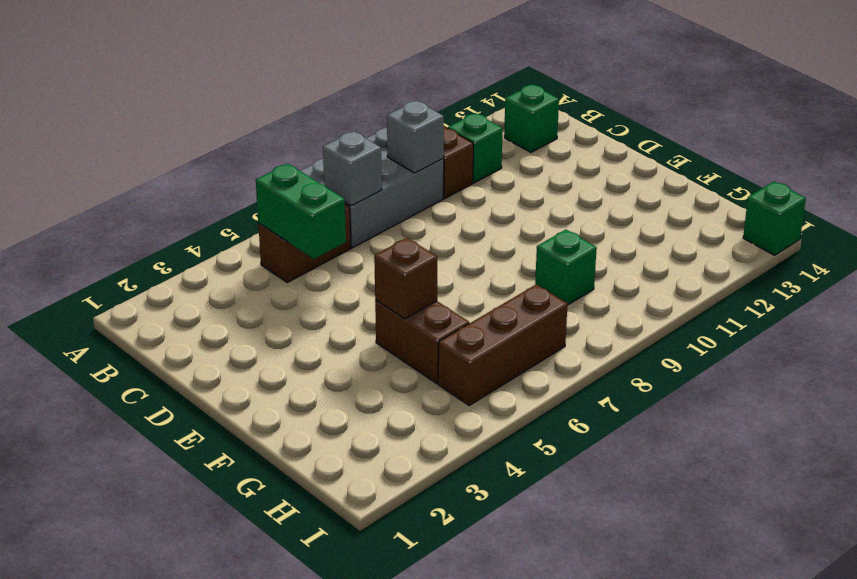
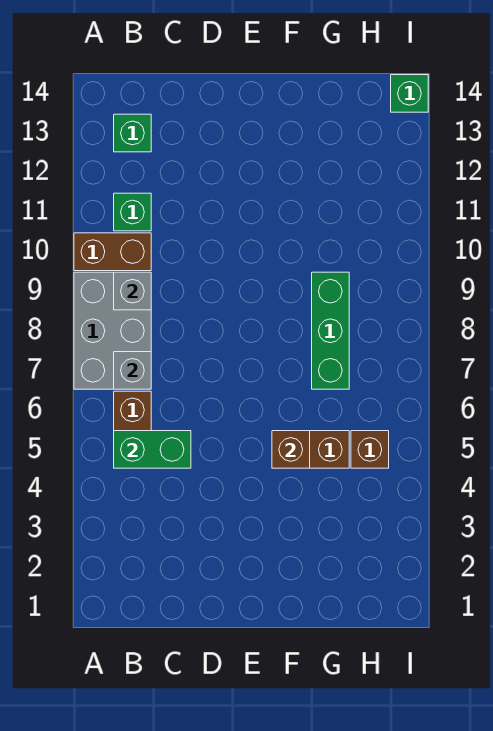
green 1x1 brick [535,230,597,305] -> green 1x3 brick [312,272,349,389]
brown 1x3 brick [438,285,568,405] -> brown 1x1 brick [351,431,389,468]

